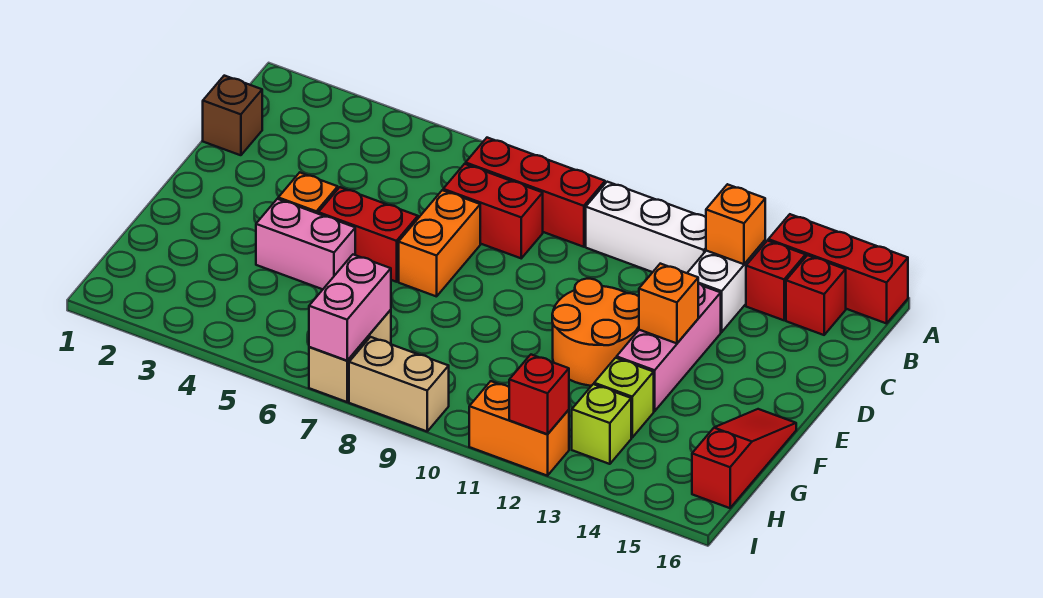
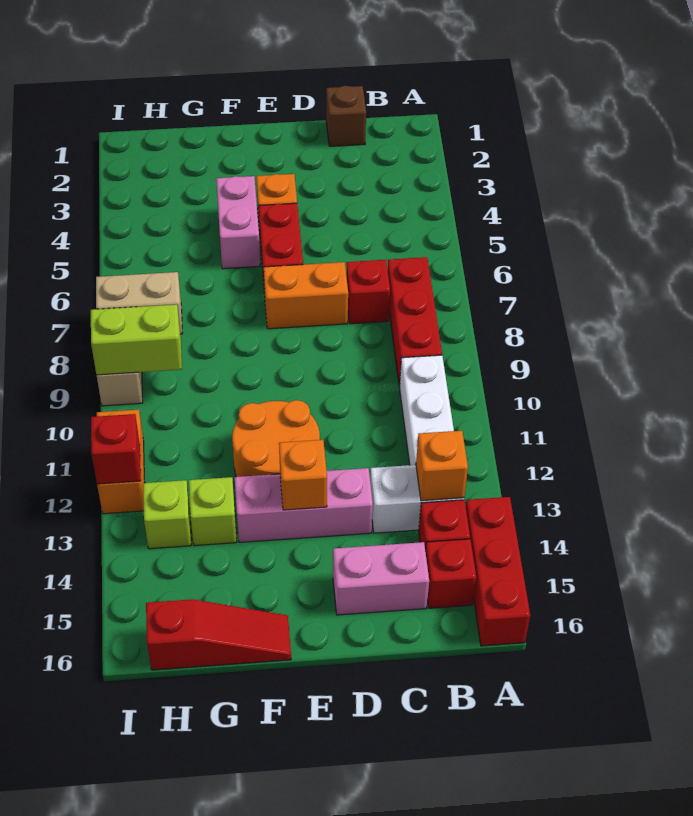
red 1x2 brick [443,164,543,258] -> red 1x1 brick [346,260,390,324]
pink 1x2 brick [309,255,391,361] -> pink 1x2 brick moved to [333,542,429,615]
none -> lime 1x2 brick [91,304,182,375]

